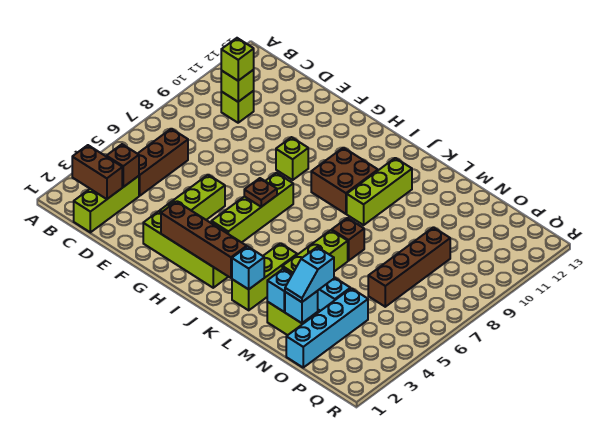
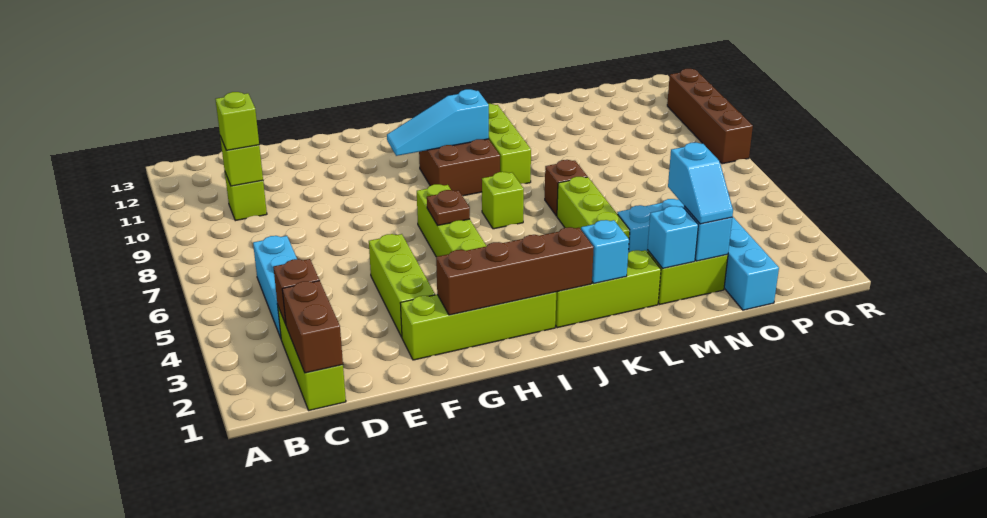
brown 1x2 brick [72,145,122,199] -> brown 1x2 brick turned to [282,281,343,373]
brown 1x3 brick [138,129,188,196] -> cyan 1x3 brick [253,236,297,338]
lime 1x1 brick [276,137,308,180] -> lime 1x1 brick moved to [482,172,524,229]
none -> cyan 1x3 slope [387,89,489,156]
lime 1x3 brick [232,243,297,310] -> lime 1x3 brick turned to [555,250,661,328]
brown 1x4 brick [368,227,450,307] -> brown 1x4 brick moved to [667,69,753,164]

